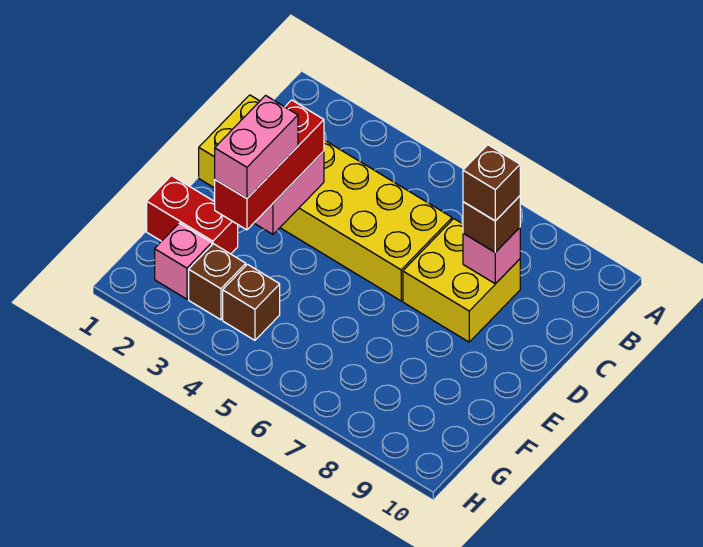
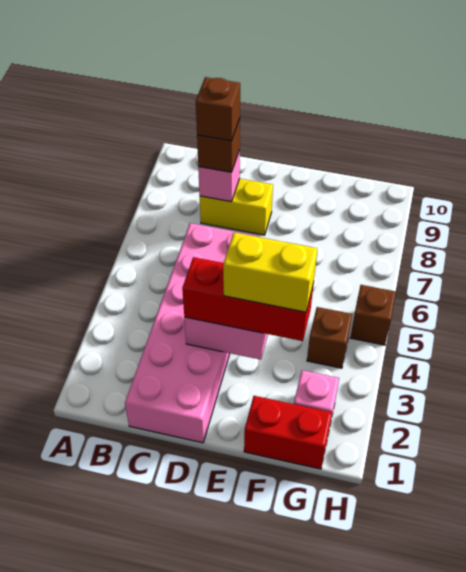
yellow 2x6 brick [199,95,452,301] -> pink 2x6 brick [125,223,258,443]
yellow 2x2 brick [403,219,520,342] -> yellow 1x2 brick [200,179,273,235]
pink 1x2 brick [215,96,298,198] -> yellow 1x2 brick [223,232,318,312]
red 1x2 brick [147,176,238,254] -> red 1x2 brick turned to [244,396,332,469]
brown 1x1 brick [189,244,246,320] -> brown 1x1 brick moved to [350,285,396,345]

